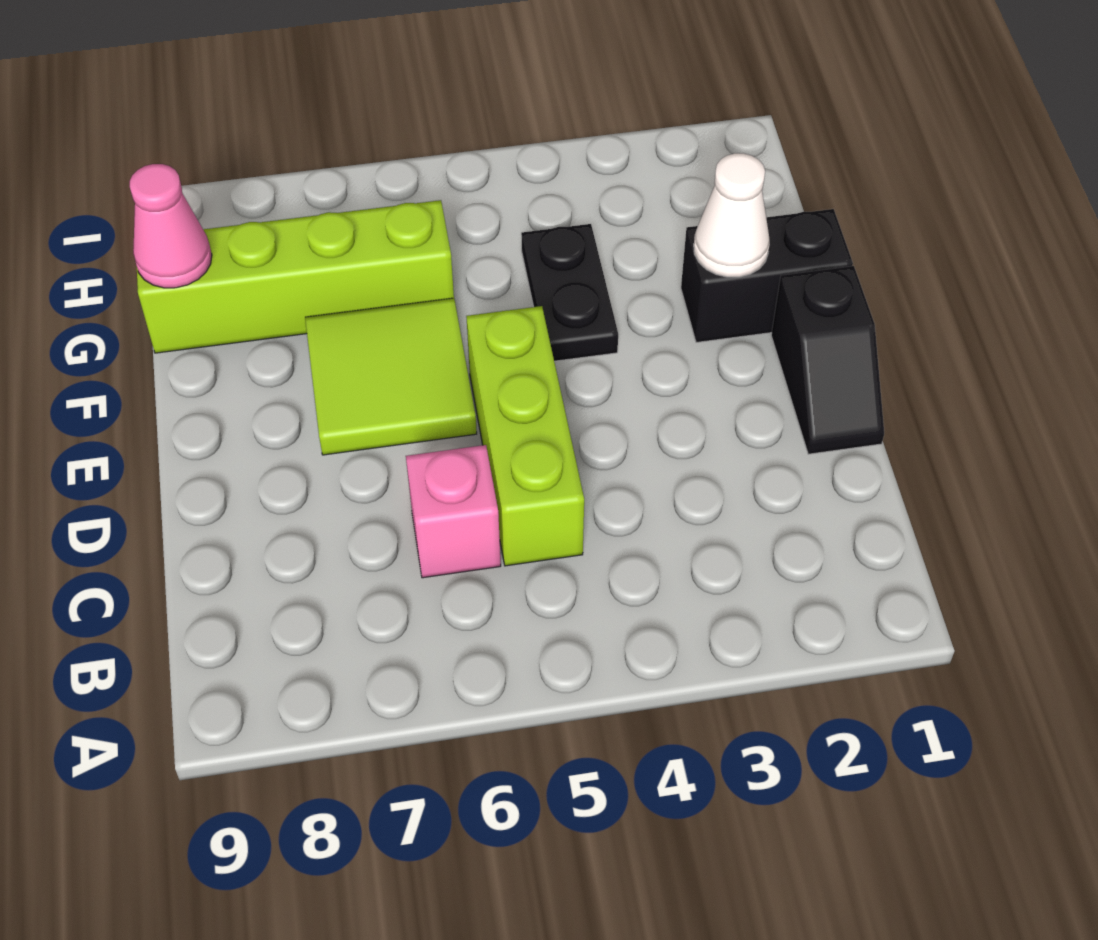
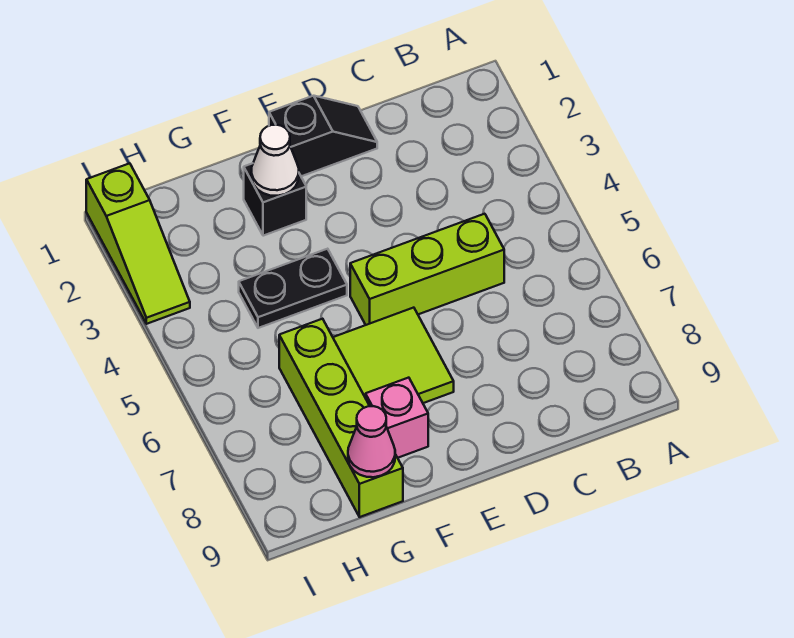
pink 1x1 brick [406,445,501,578] -> pink 1x1 brick moved to [366,378,428,458]
black 1x2 brick [681,209,853,343] -> black 1x1 brick [244,163,306,236]
none -> lime 1x3 slope [86,163,190,324]

